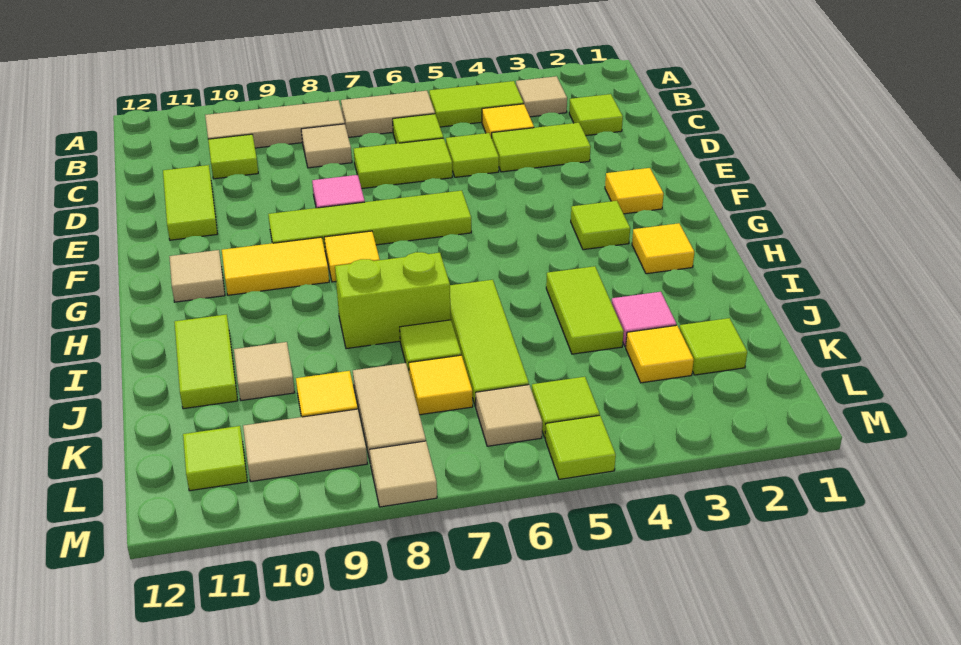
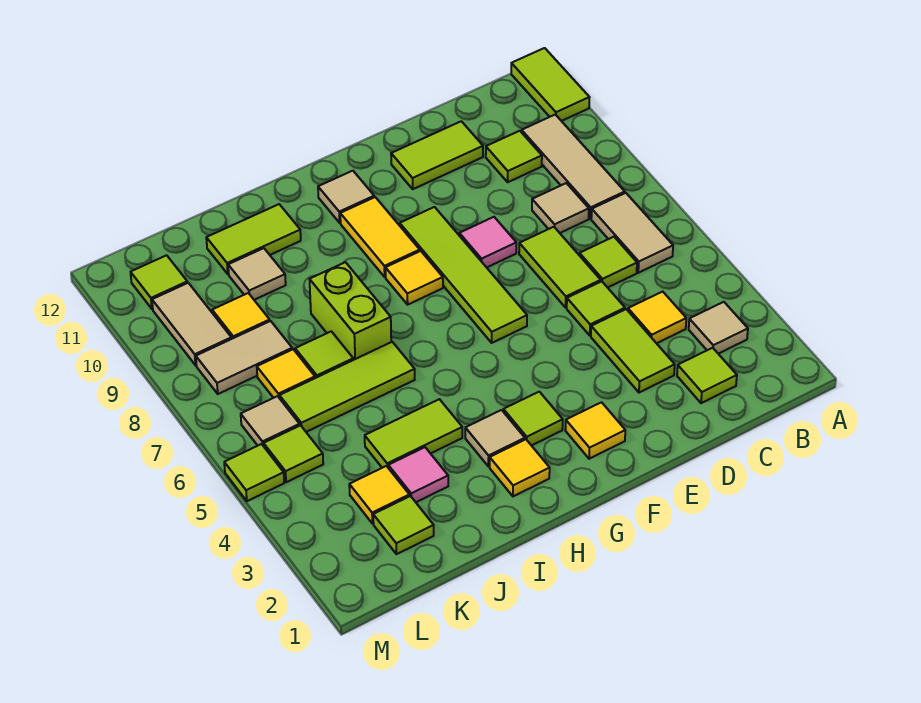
lime 1x2 tile [429,81,524,127] -> lime 1x2 tile moved to [511,48,590,121]
tan 1x1 tile [370,441,437,507] -> tan 1x1 tile moved to [465,410,525,467]

